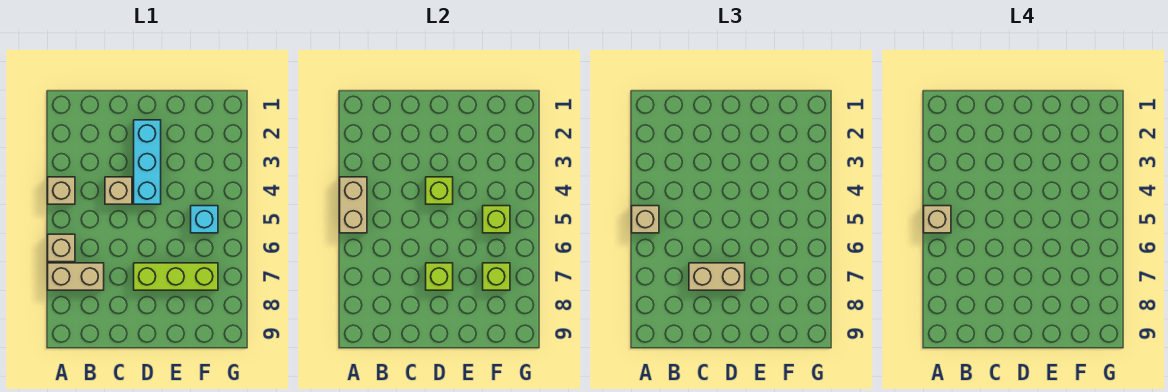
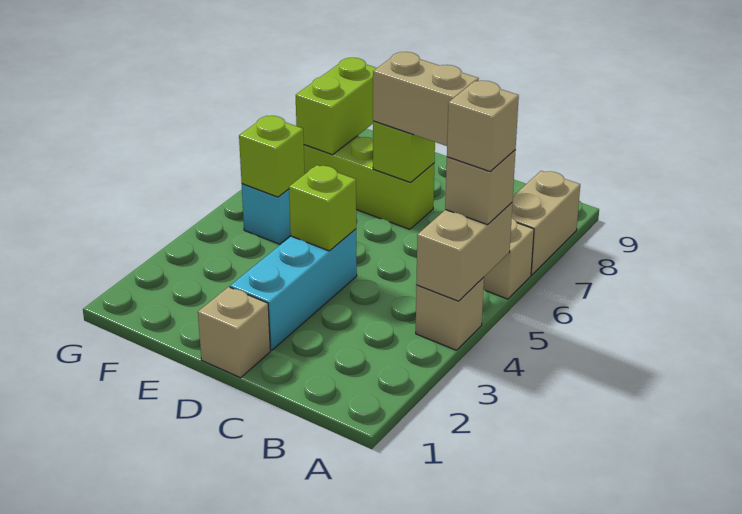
tan 1x2 brick [48,263,104,290] -> tan 1x2 brick turned to [512,171,580,275]
tan 1x1 brick [105,177,132,204] -> tan 1x1 brick moved to [198,287,270,378]
lime 1x1 brick [483,263,510,290] -> lime 1x2 brick [296,58,377,155]

